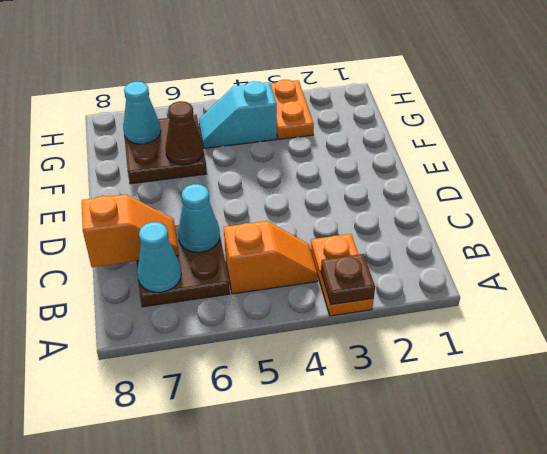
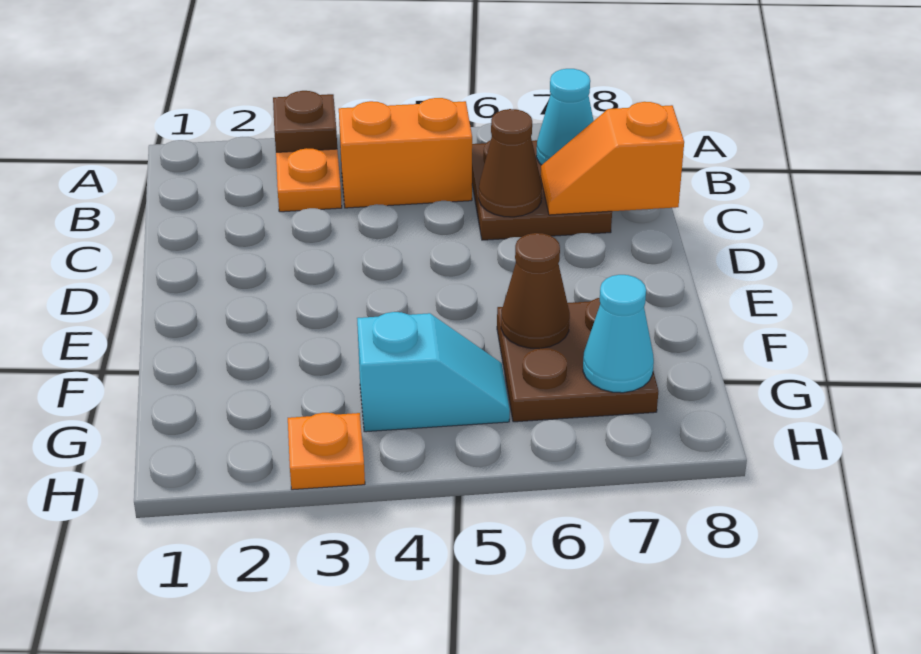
orange 1x2 slope [224,221,318,294] -> orange 1x2 brick [339,98,472,208]
cyan 1x1 cone [178,184,220,252] -> brown 1x1 cone [479,109,542,217]
orange 1x2 plate [270,80,314,139] -> orange 1x1 plate [288,413,365,490]

